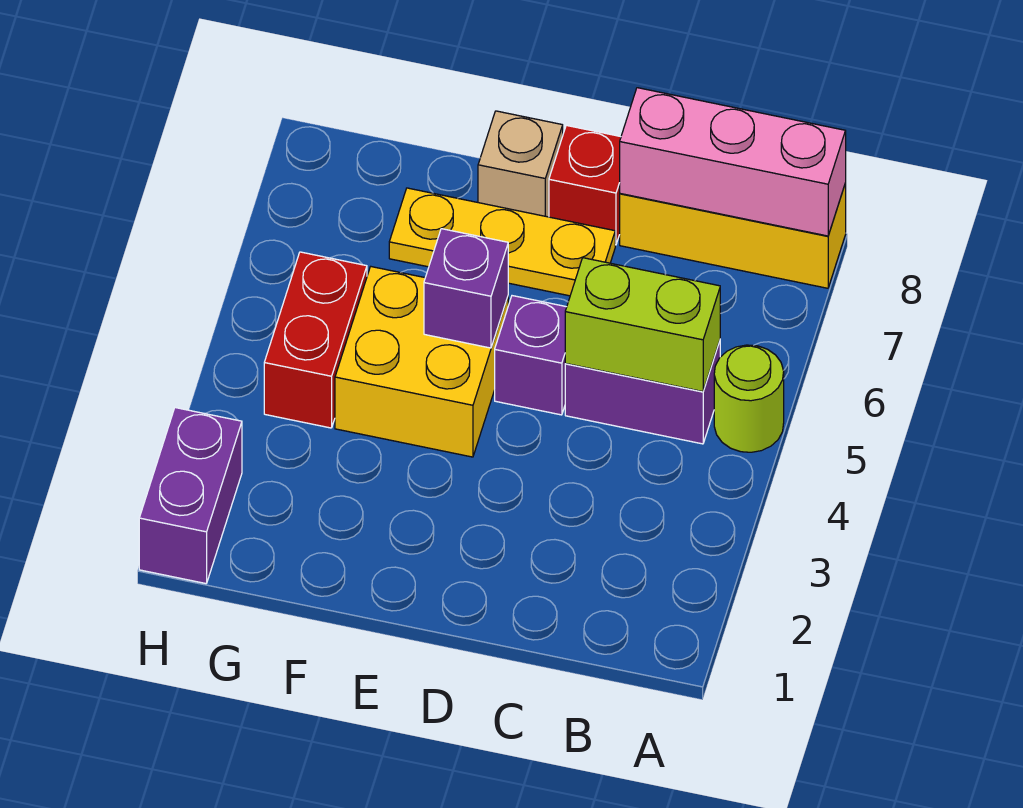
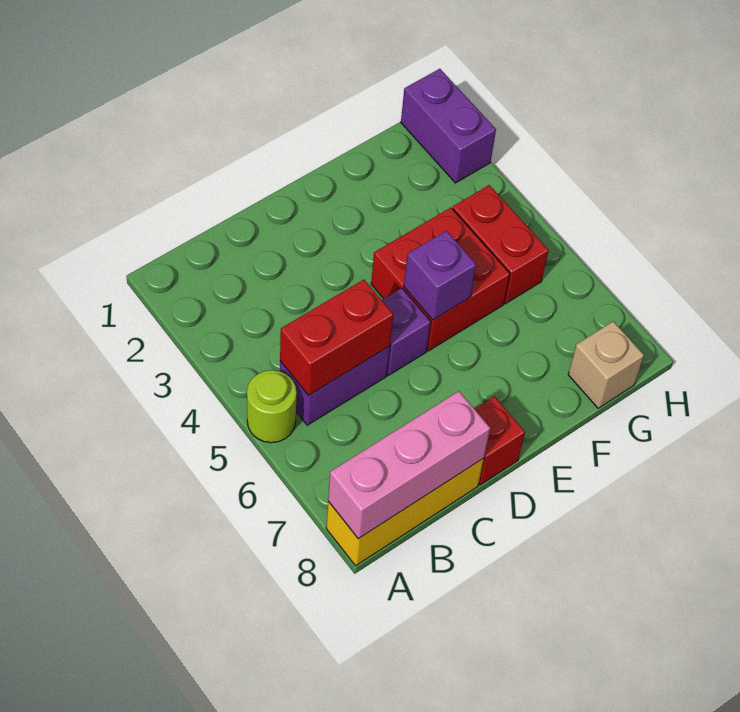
lime 1x2 brick [565,258,720,392] -> red 1x2 brick [280,280,393,396]
yellow 1x3 plate [389,188,615,296] -> none
yellow 2x2 brick [335,267,508,457] -> red 2x2 brick [371,208,510,351]
tan 1x1 brick [478,111,563,217] -> tan 1x1 brick moved to [568,321,644,408]

